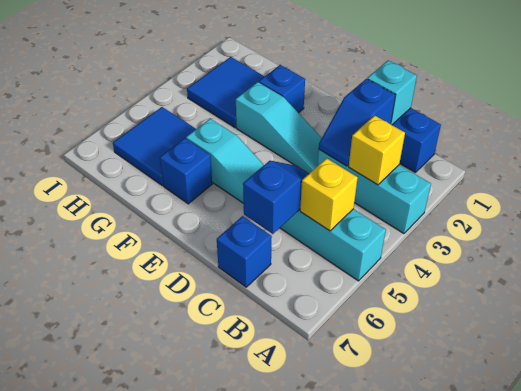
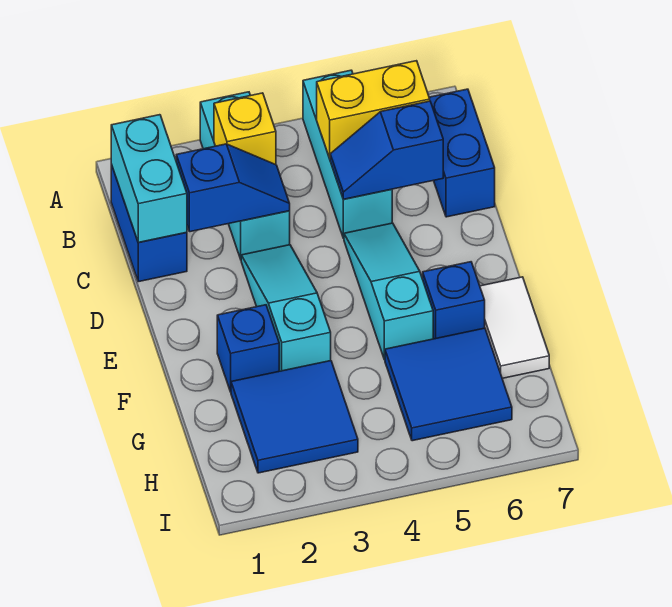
yellow 1x1 brick [300,158,358,231] -> yellow 1x2 brick [317,61,430,159]
cyan 1x1 brick [367,60,417,125] -> cyan 1x2 brick [111,115,187,242]
blue 1x1 brick [217,216,272,287] -> blue 1x2 brick [429,89,495,217]
none -> white 1x2 tile [480,277,549,378]

